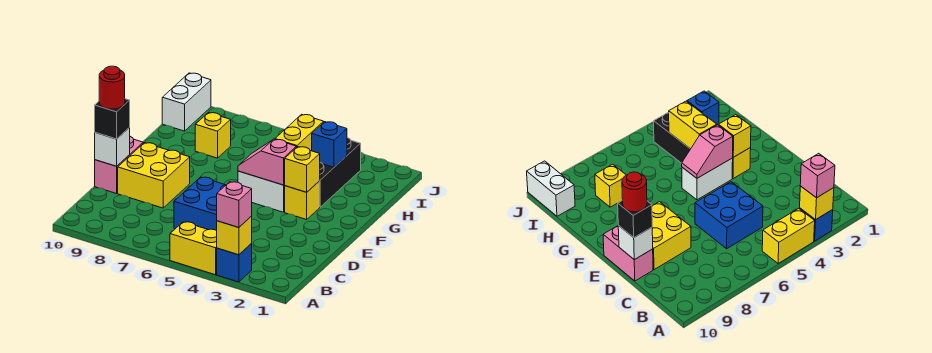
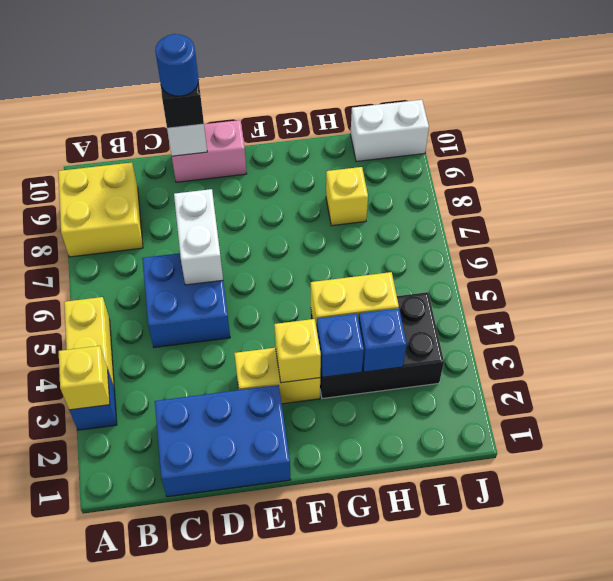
pink 1x1 brick [217,182,252,228] -> none
none -> blue 2x3 brick [155,385,291,497]
yellow 2x2 brick [118,143,190,208] -> yellow 2x2 brick moved to [58,163,143,257]
red 1x1 round brick [99,66,125,109] -> blue 1x1 round brick [155,34,199,96]
yellow 1x1 brick [285,181,320,220] -> yellow 1x2 brick [234,348,320,404]
white 1x2 brick [238,171,285,212] -> white 1x2 brick moved to [174,189,223,285]
pink 1x2 slope [238,139,296,185] -> none
none -> blue 1x1 brick [317,314,364,377]

